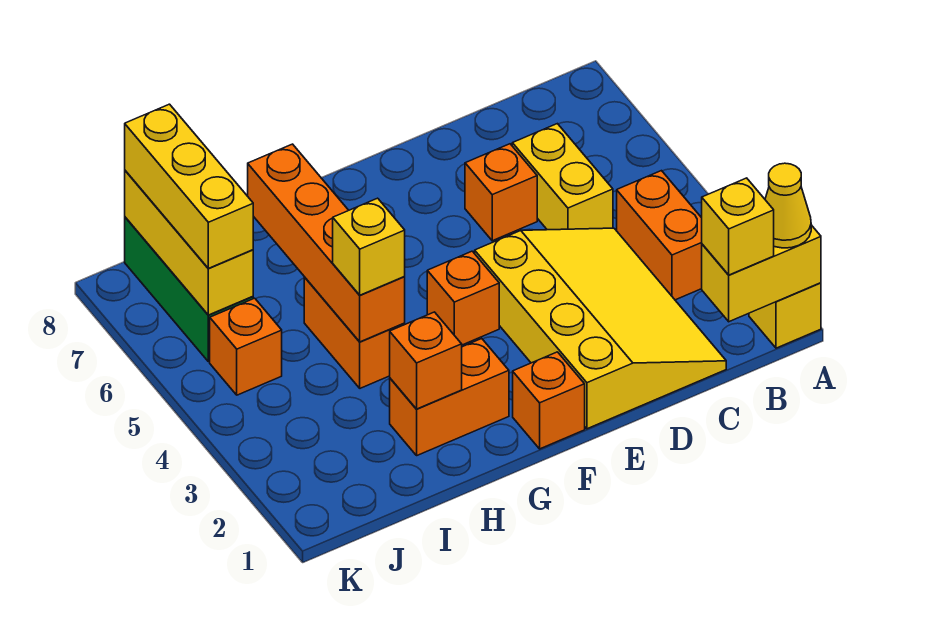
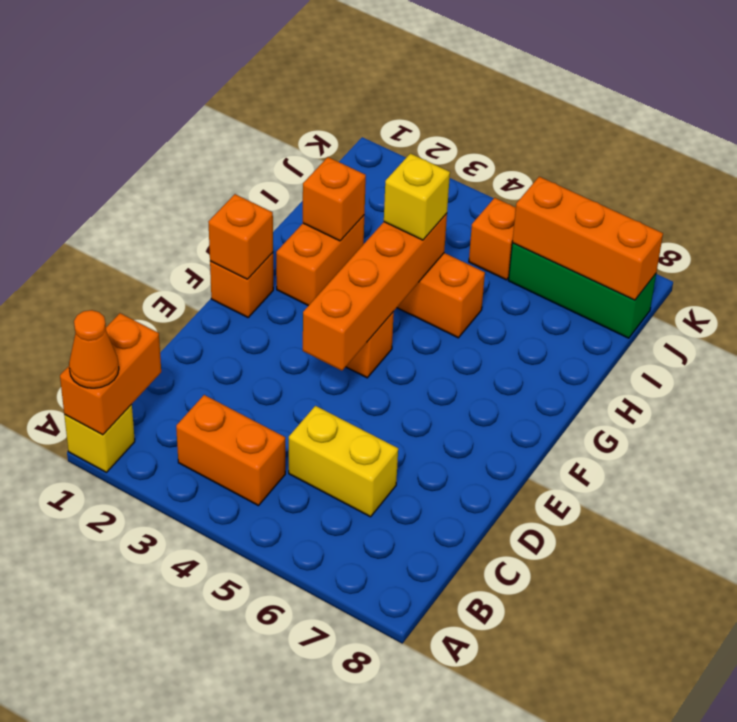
yellow 1x2 brick [702,225,821,322] -> orange 1x2 brick [60,313,161,435]
yellow 1x1 cone [765,163,811,248] -> orange 1x1 cone [69,310,119,388]
yellow 1x1 brick [702,178,774,275] -> none
yellow 3x4 slope [475,228,726,429] -> none
orange 1x1 brick [465,144,537,241] -> orange 1x1 brick moved to [208,194,273,279]
orange 1x4 brick [248,144,405,342] -> orange 1x4 brick turned to [303,213,447,371]
yellow 1x3 brick [125,171,253,315] -> orange 1x3 brick [512,177,663,300]
yellow 1x3 brick [125,104,253,268] -> none

